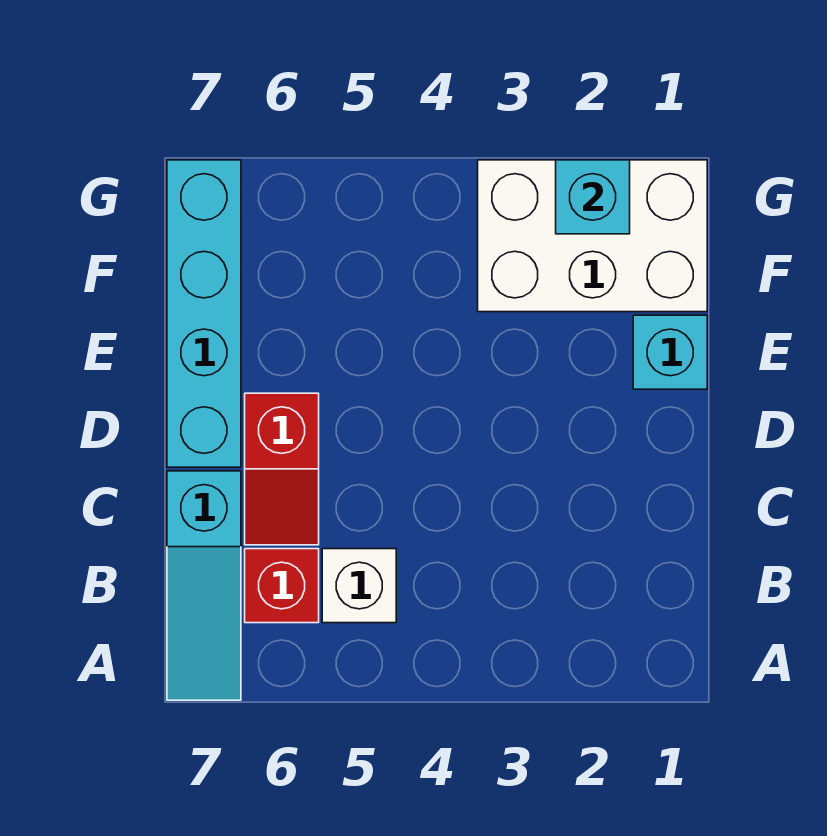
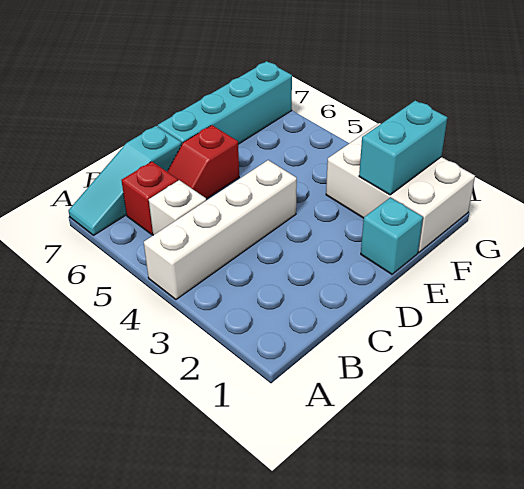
none -> white 1x4 brick [144,160,297,299]
cyan 1x1 brick [556,160,630,234] -> cyan 1x2 brick [359,101,447,195]

